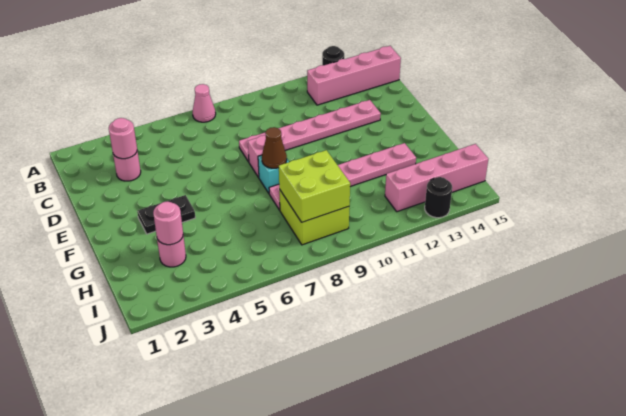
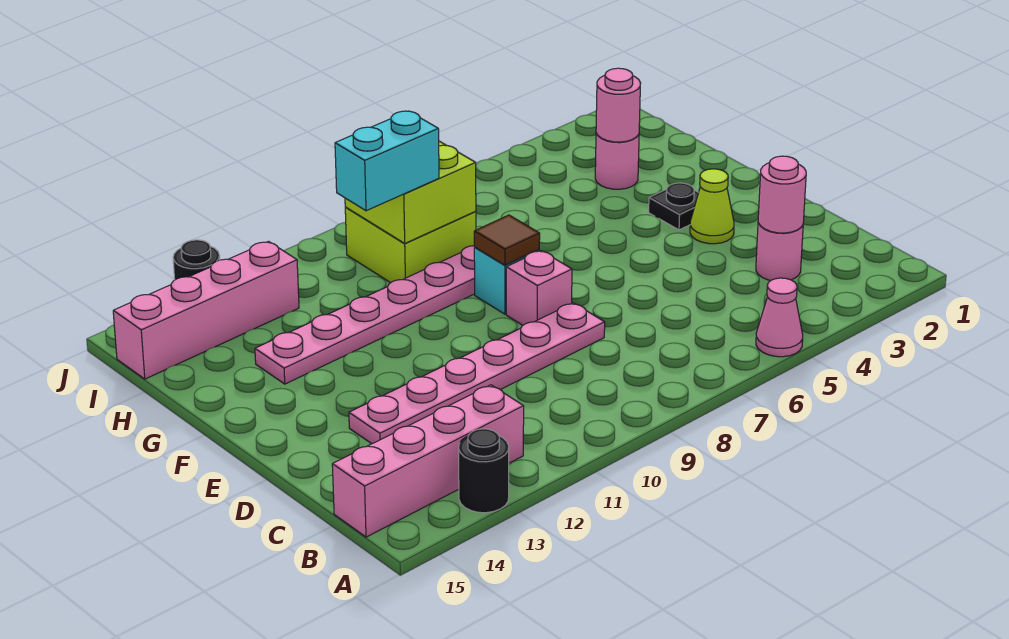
pink 1x1 cone [192,84,216,122] -> pink 1x1 cone moved to [756,278,803,357]
none -> lime 1x1 cone [690,169,734,244]
black 1x2 plate [137,195,195,234] -> black 1x1 plate [649,183,699,230]
brown 1x1 cone [262,127,287,168] -> brown 1x1 tile [474,215,540,265]
none -> cyan 1x2 brick [335,111,439,211]

